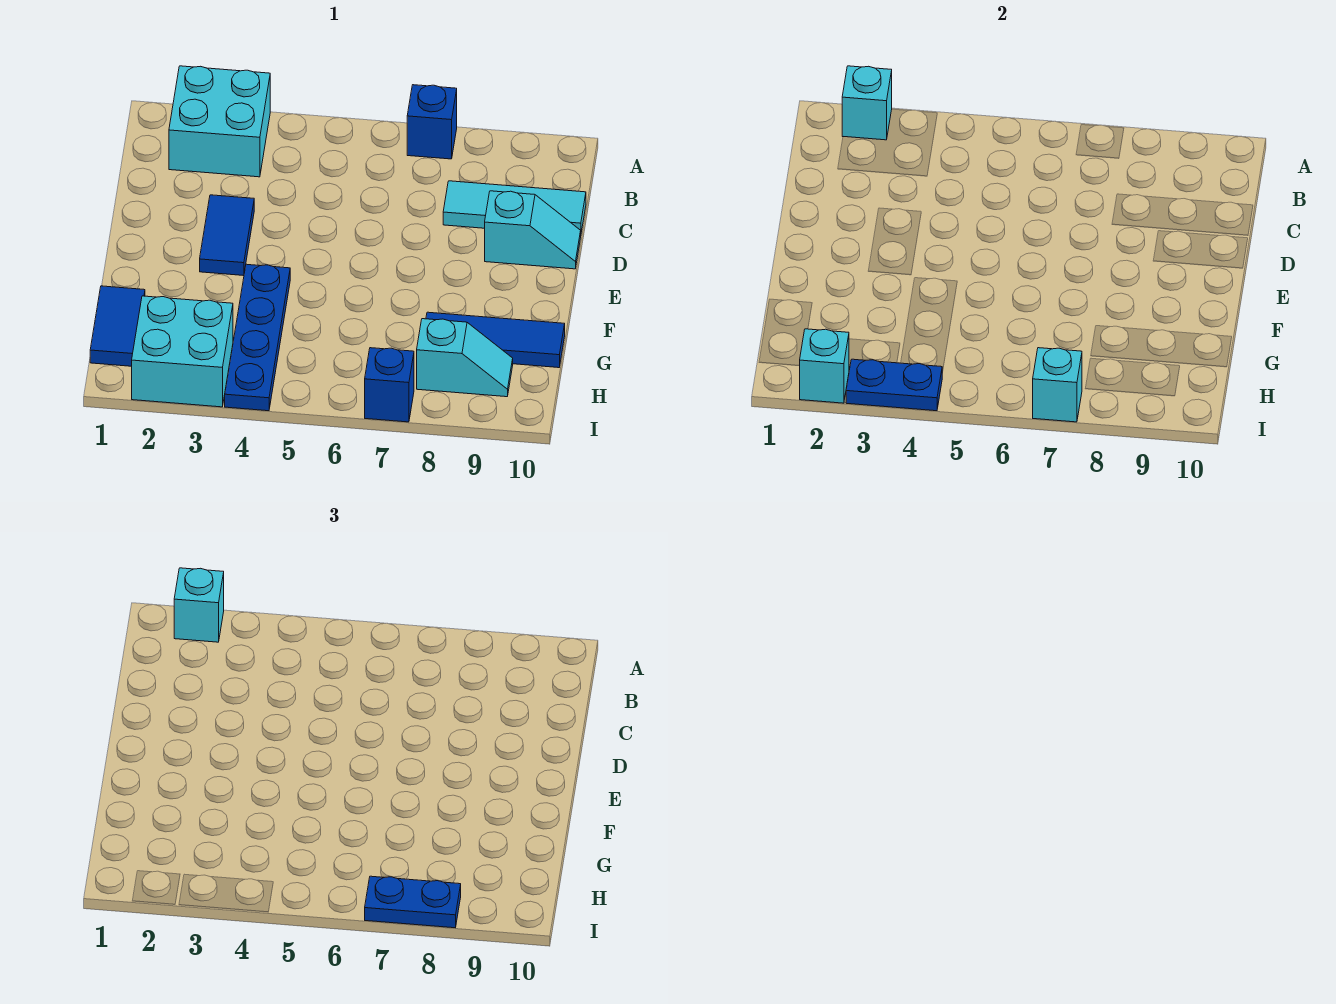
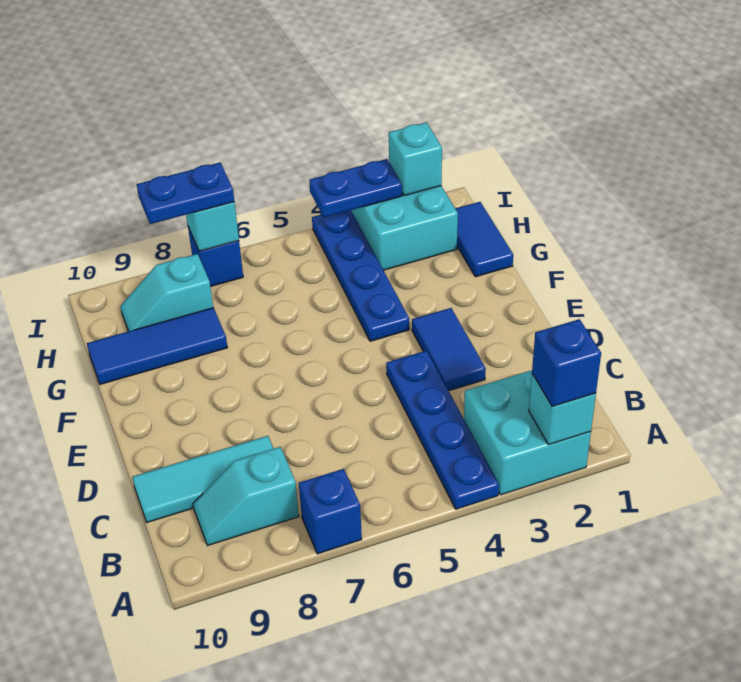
cyan 1x1 brick [174,568,224,642] -> blue 1x1 brick [532,319,601,406]
none -> blue 1x4 plate [386,351,499,509]
cyan 1x2 slope [485,191,581,269] -> cyan 1x2 slope moved to [193,447,299,546]

